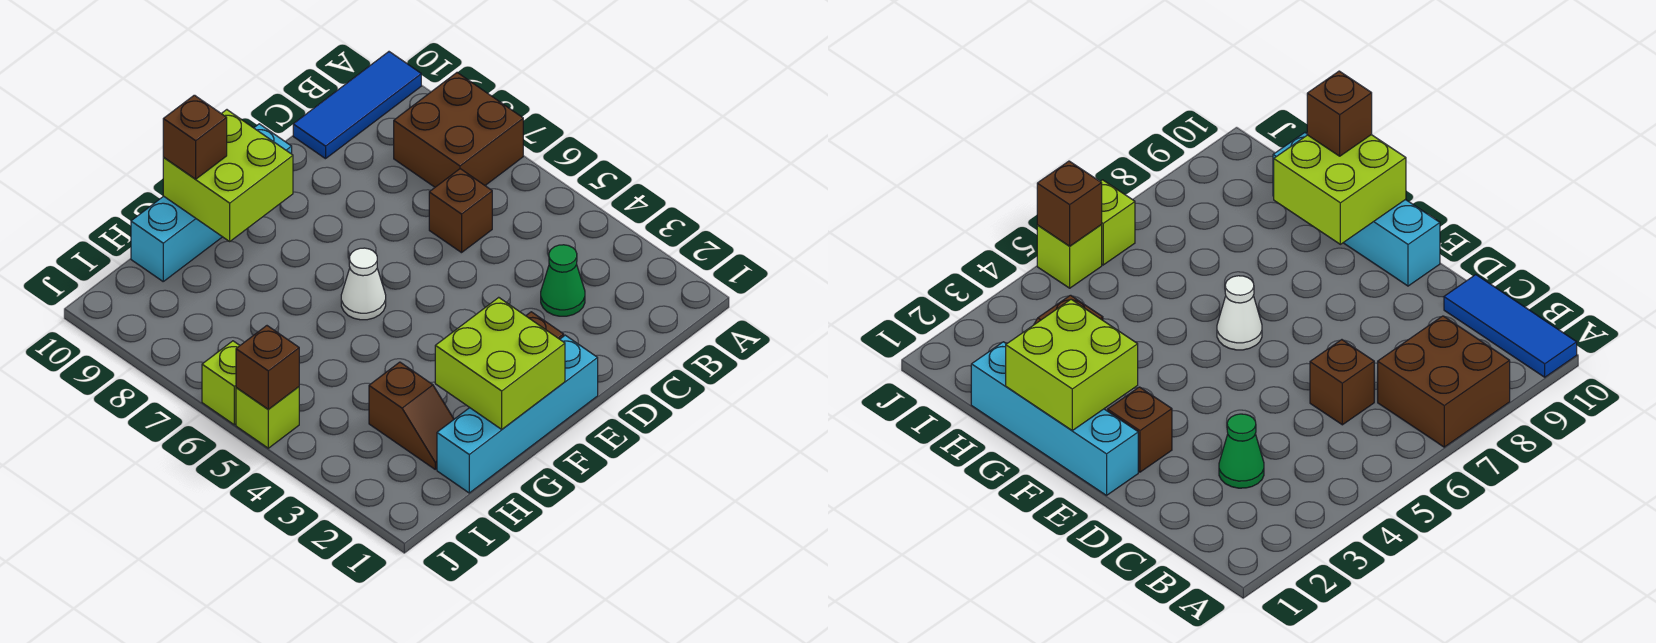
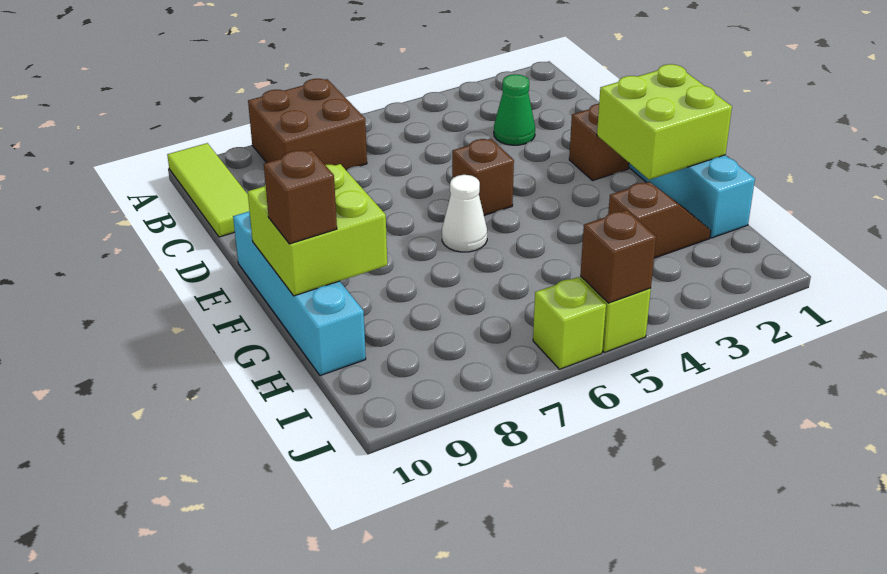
blue 1x3 tile [293,52,421,159] -> lime 1x3 tile [167,143,250,237]
brown 1x1 brick [429,169,492,253] -> brown 1x1 brick moved to [452,139,514,215]

